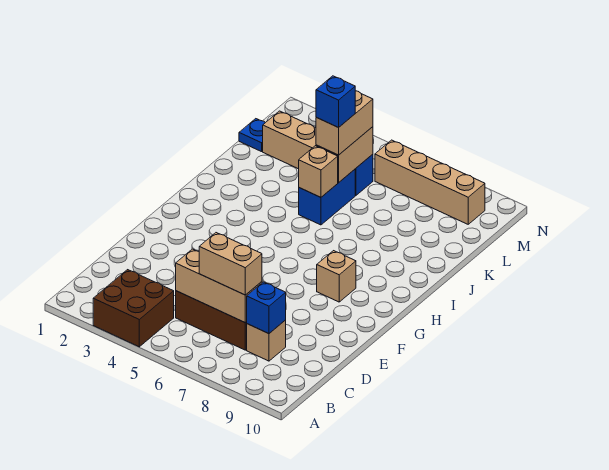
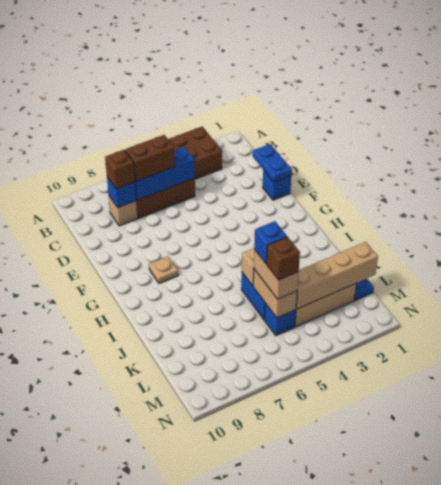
tan 1x3 brick [176,249,262,323] -> blue 1x3 brick [135,147,195,200]
tan 1x2 brick [199,233,262,295] -> brown 1x2 brick [125,135,175,181]
none -> brown 1x1 brick [105,150,135,189]
none -> blue 1x2 plate [253,144,292,182]
none -> blue 1x1 brick [263,170,291,200]
tan 1x1 brick [317,251,356,302] -> tan 1x1 plate [149,256,178,284]
none -> brown 1x1 brick [267,237,300,280]
tan 1x4 brick [375,140,485,224] -> tan 1x4 brick moved to [296,242,378,309]

